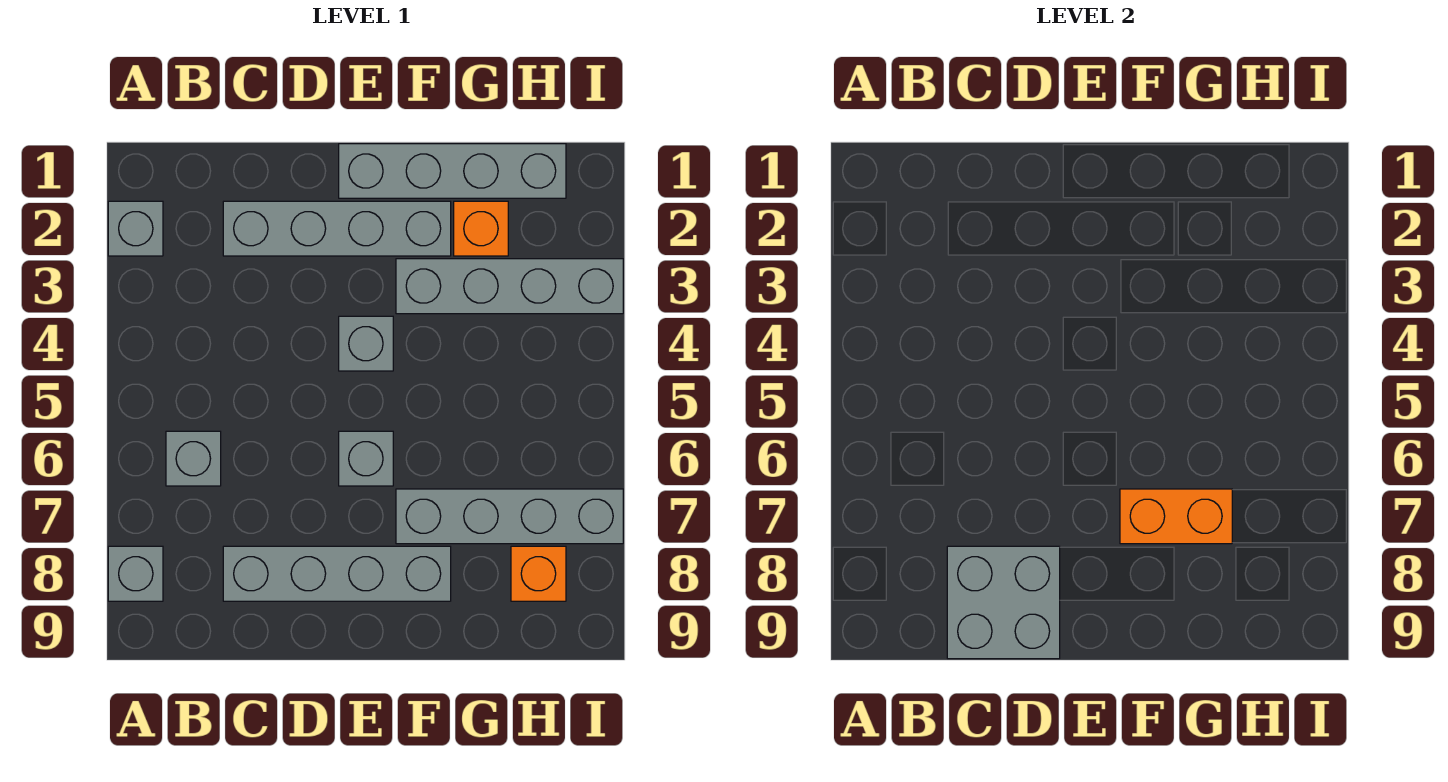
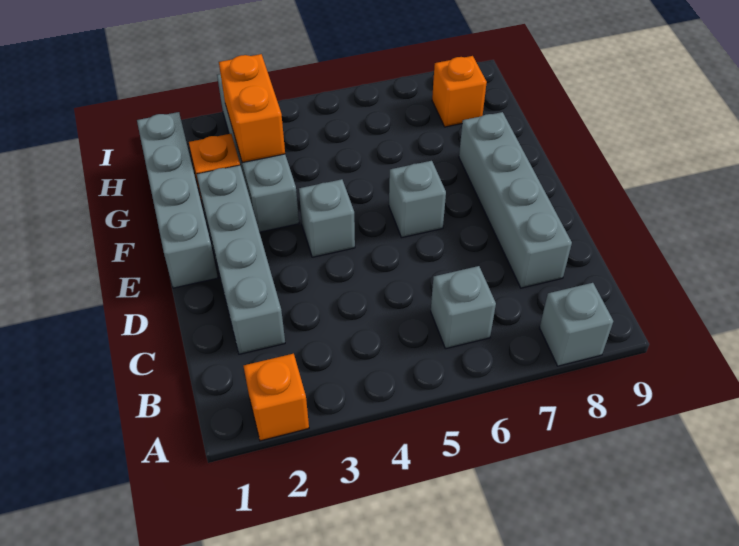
grey 1x1 brick [108,201,163,256] -> orange 1x1 brick [244,354,309,441]
grey 2x2 brick [947,546,1060,659] -> none
grey 1x4 brick [396,489,623,544] -> none
orange 1x2 brick [1120,489,1232,544] -> orange 1x2 brick moved to [219,54,285,163]

